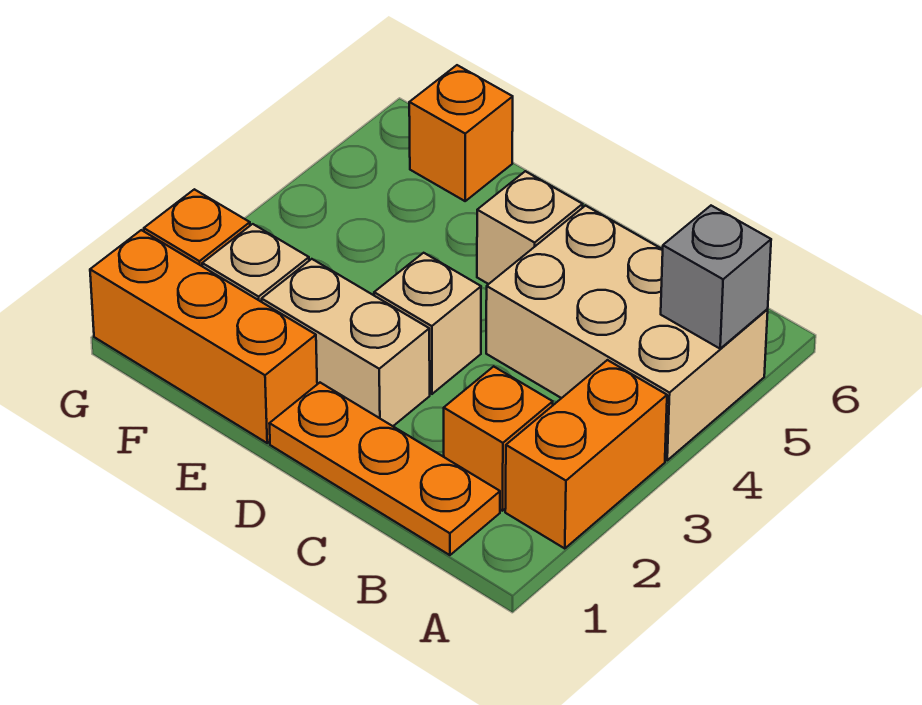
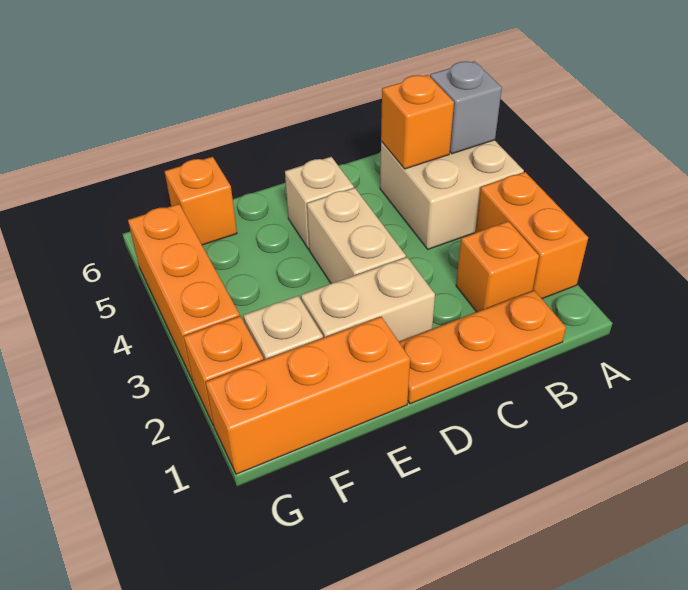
tan 2x3 brick [486,206,768,460] -> tan 2x2 brick [380,140,524,249]
none -> orange 1x1 brick [381,75,454,169]
tan 1x1 brick [374,253,481,394] -> tan 1x2 brick [307,188,406,284]
none -> orange 1x3 brick [128,204,240,381]

